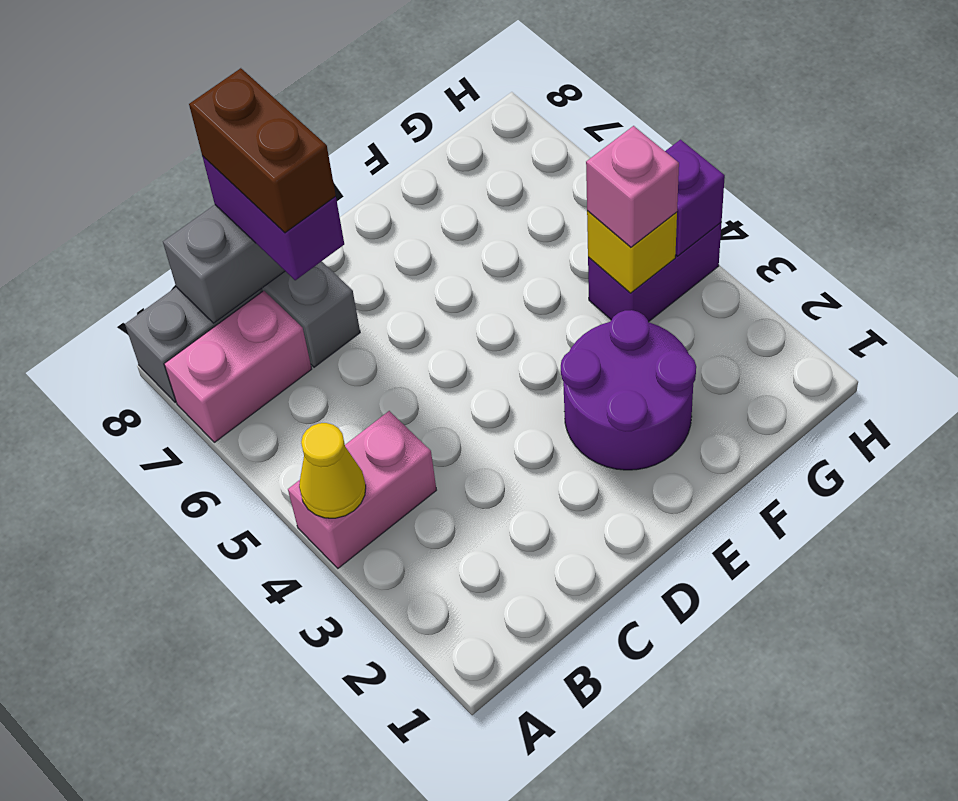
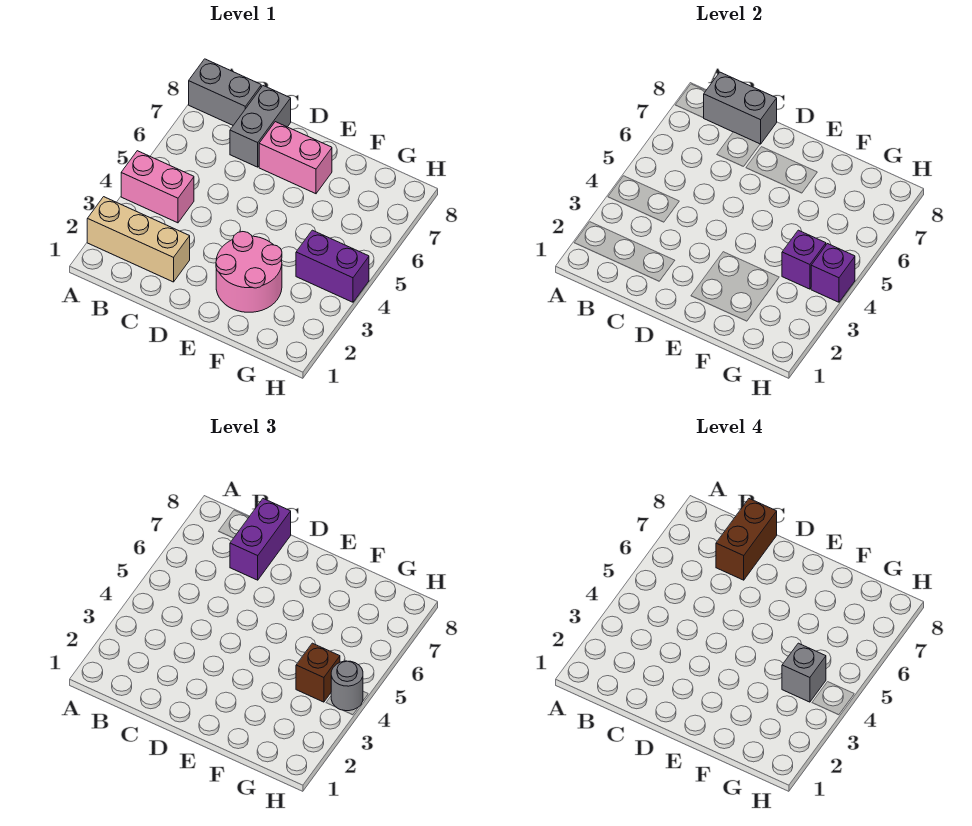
none -> tan 1x3 brick [87,197,190,282]
yellow 1x1 cone [299,423,366,518] -> none
pink 1x2 brick [164,291,312,442] -> pink 1x2 brick moved to [259,122,332,194]
purple 2x2 round brick [561,310,696,470] -> pink 2x2 round brick [216,232,282,312]
yellow 1x1 brick [587,211,677,293] -> purple 1x1 brick [782,230,826,289]
pink 1x1 brick [586,126,679,247] -> brown 1x1 brick [296,643,340,702]
none -> grey 1x1 brick [782,643,826,702]
none -> grey 1x1 round brick [331,661,363,711]

